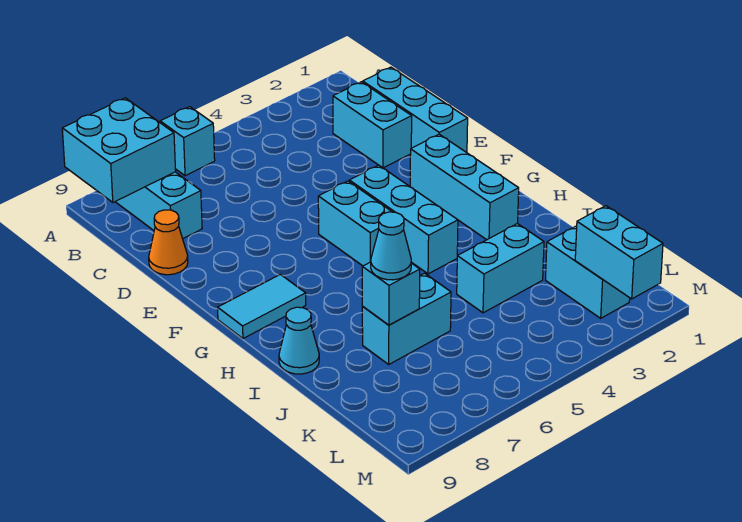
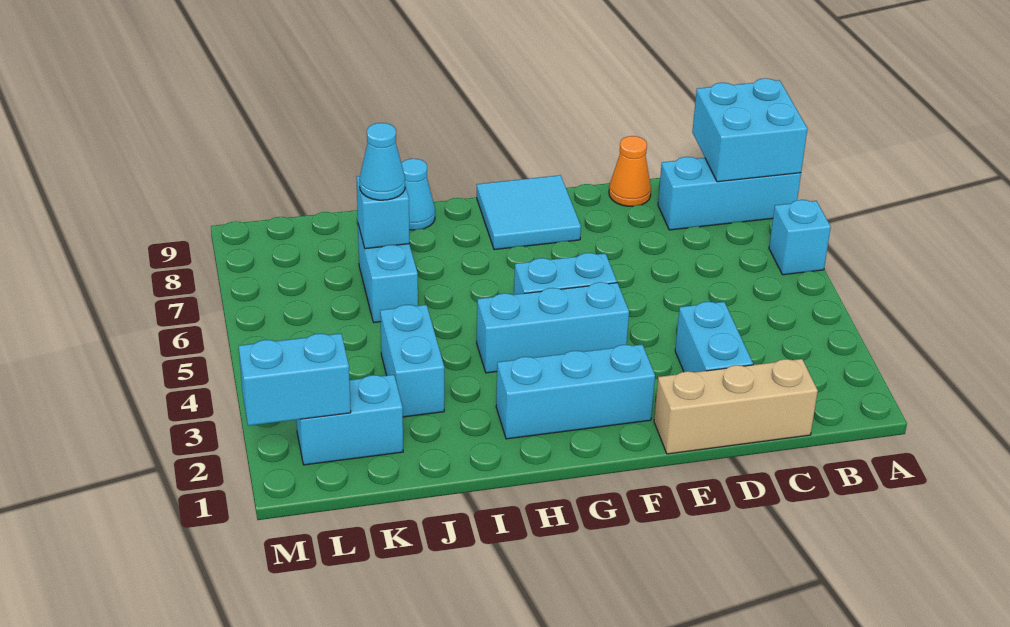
cyan 1x3 brick [363,67,468,153] -> tan 1x3 brick [654,359,818,454]
cyan 1x2 brick [333,82,412,168] -> cyan 1x2 brick turned to [675,302,753,372]
cyan 1x2 tile [218,274,306,338] -> cyan 2x2 tile [477,175,581,250]

